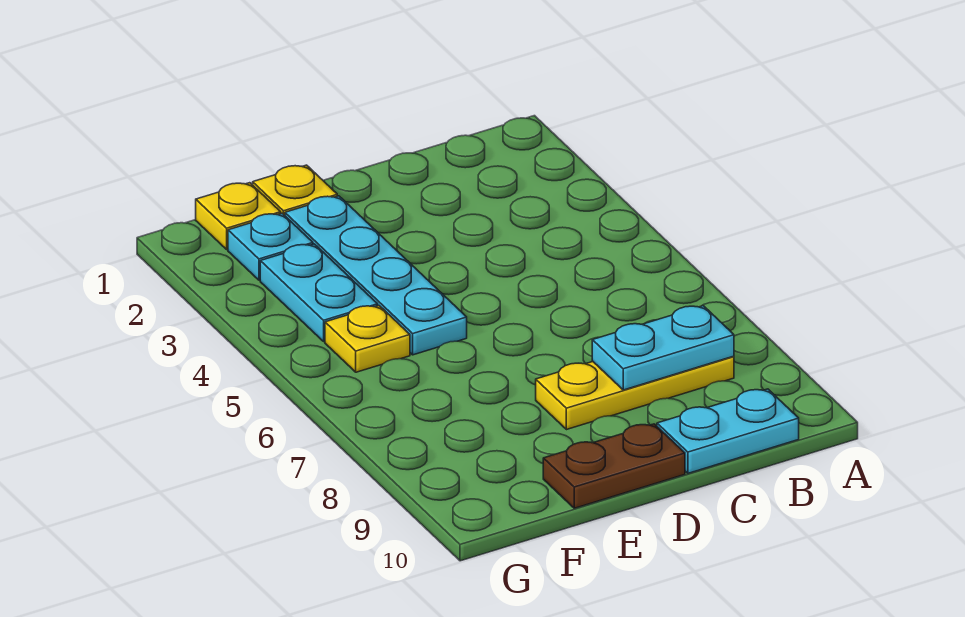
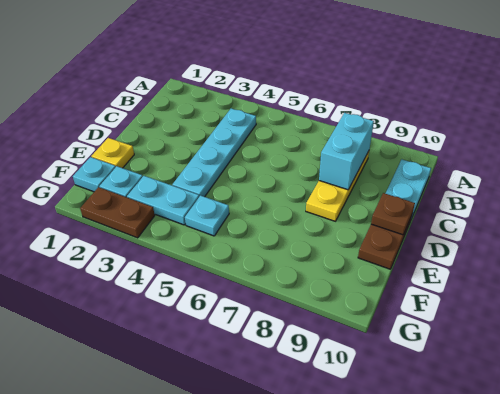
cyan 1x2 plate [592,306,734,390] -> cyan 1x2 brick [319,113,374,190]
none -> brown 1x1 plate [371,193,415,235]
cyan 1x4 plate [285,196,467,355] -> cyan 1x4 plate turned to [173,109,256,197]
yellow 1x1 plate [196,183,281,249] -> cyan 1x1 plate [73,157,116,192]
yellow 1x1 plate [325,306,410,372] -> cyan 1x1 plate [185,196,229,236]
none -> brown 1x2 plate [80,187,155,238]

